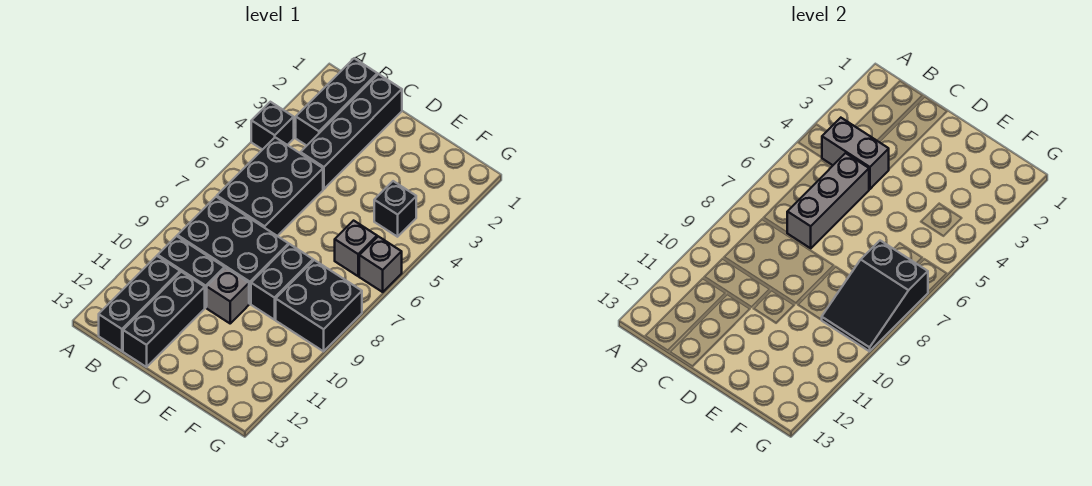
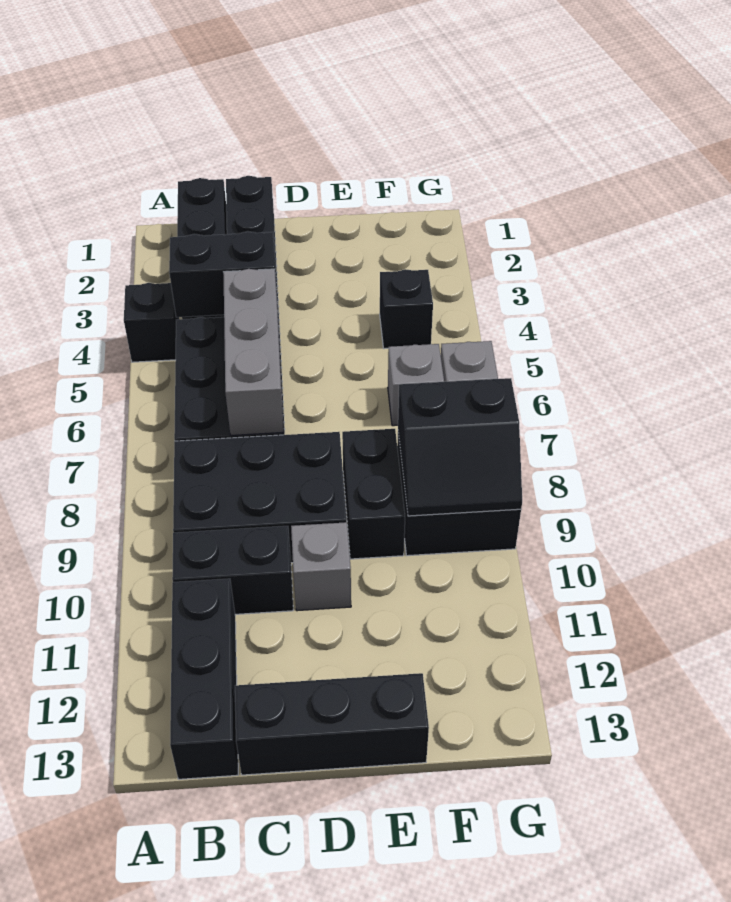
grey 1x2 brick [822,118,889,189] -> black 1x2 brick [169,231,278,317]
black 1x3 brick [123,272,205,367] -> black 1x3 brick turned to [235,673,429,775]
black 2x3 slope [822,241,928,351] -> black 2x2 slope [398,378,522,516]

